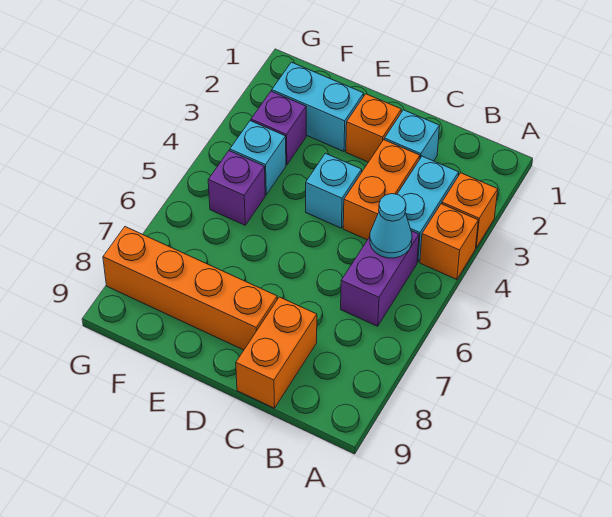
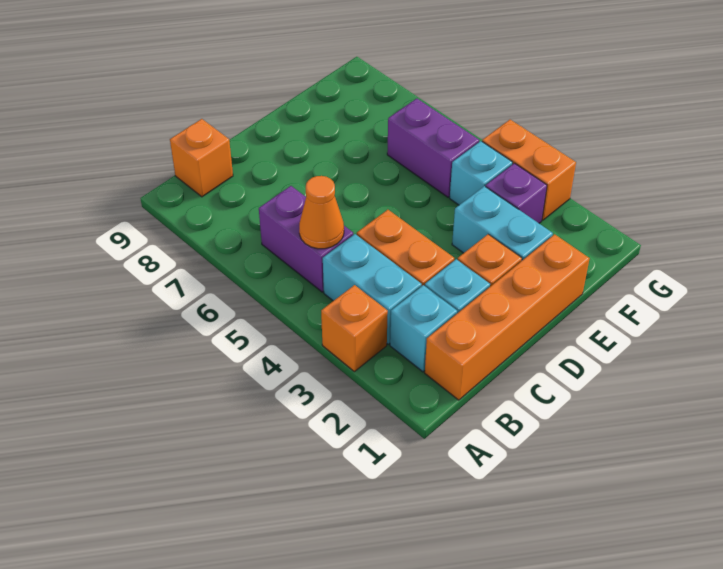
orange 1x1 brick [420,204,478,280] -> orange 1x1 brick moved to [170,119,233,197]
cyan 1x1 cone [370,194,412,258] -> orange 1x1 cone [299,176,344,249]
orange 1x2 brick [236,297,317,408] -> orange 1x2 brick moved to [482,120,576,220]
cyan 1x1 brick [306,153,362,228] -> cyan 1x1 brick moved to [390,285,457,372]
orange 1x4 brick [103,227,277,350] -> orange 1x4 brick moved to [425,234,590,400]
cyan 1x2 brick [272,62,364,151] -> cyan 1x2 brick turned to [452,186,553,260]
purple 1x1 brick [208,151,265,225] -> purple 1x2 brick [387,98,479,197]

